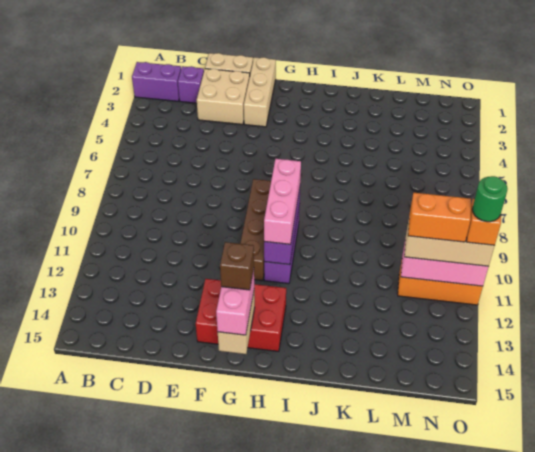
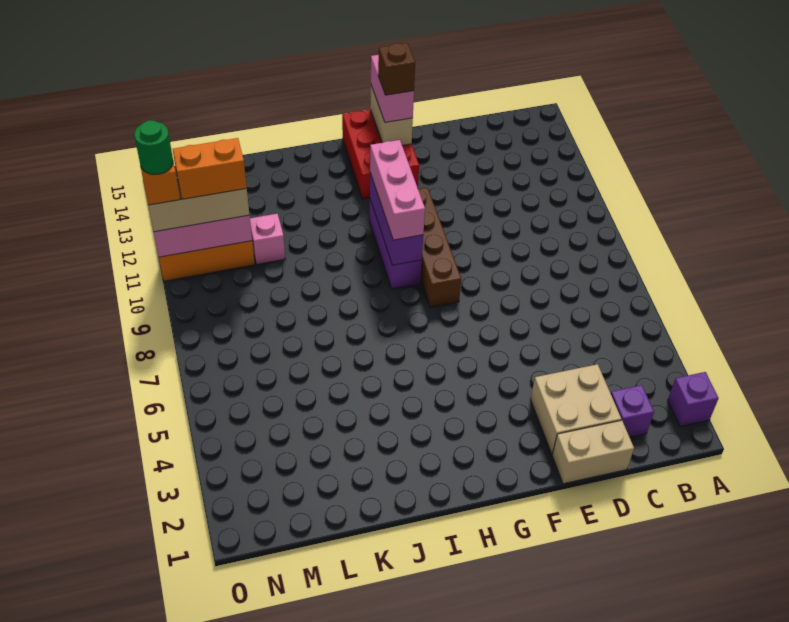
purple 1x2 brick [132,62,181,101] -> purple 1x1 brick [668,372,718,427]
tan 1x3 brick [244,57,276,127] -> none
red 2x3 brick [196,279,286,351] -> red 2x3 brick turned to [342,110,419,199]
none -> pink 1x1 brick [250,214,285,264]

